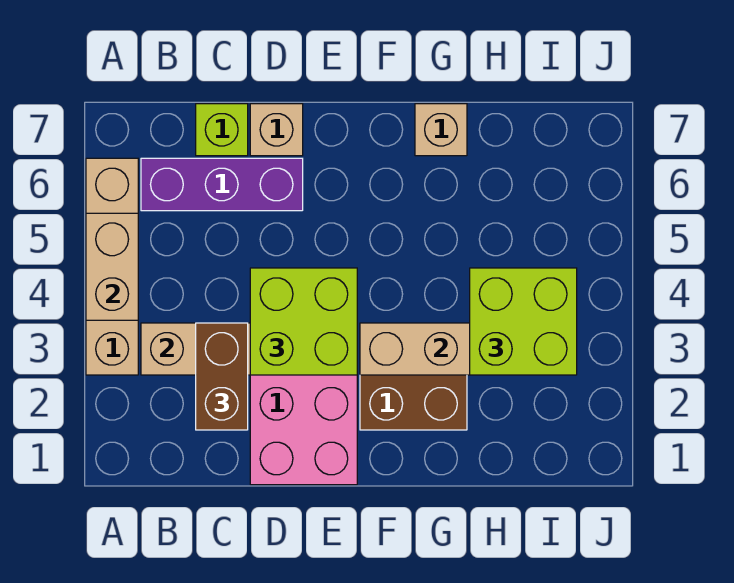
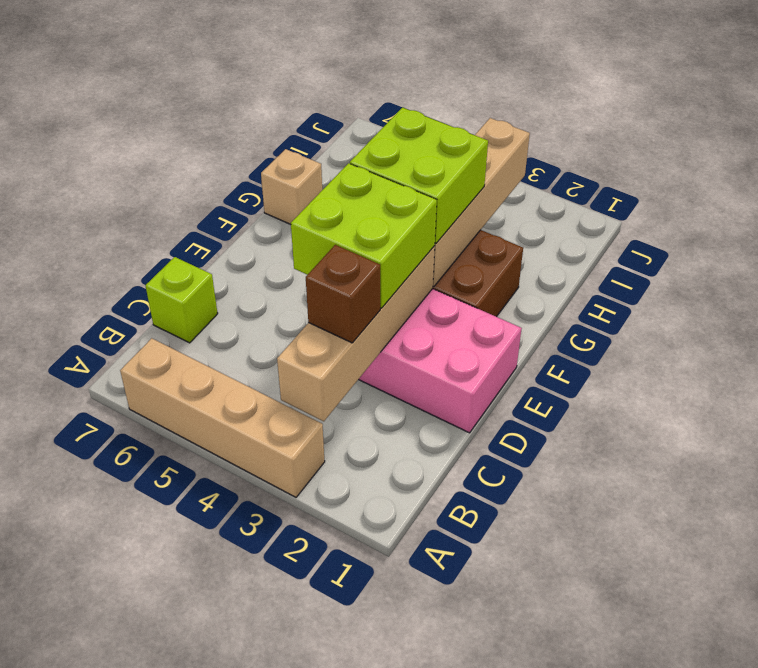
tan 1x2 brick [86,213,138,320] -> none
purple 1x3 brick [141,158,303,211] -> none
brown 1x2 brick [196,323,248,430] -> brown 1x1 brick [306,245,380,343]
tan 1x1 brick [250,104,303,156] -> none
lime 2x2 brick [470,268,577,375] -> lime 2x2 brick moved to [350,108,488,244]

